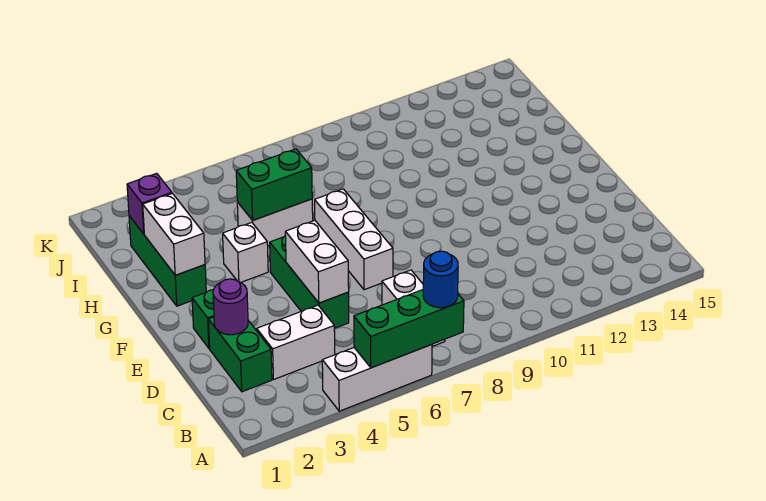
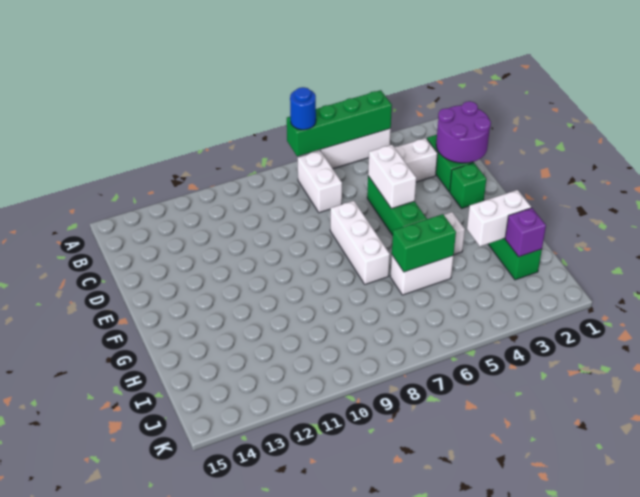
green 1x3 brick [354,290,464,368] -> green 1x4 brick [287,90,392,156]
purple 1x1 round brick [213,279,248,335] -> purple 2x2 round brick [436,101,491,163]
white 1x2 brick [143,193,205,275] -> white 1x2 brick turned to [467,190,531,246]

